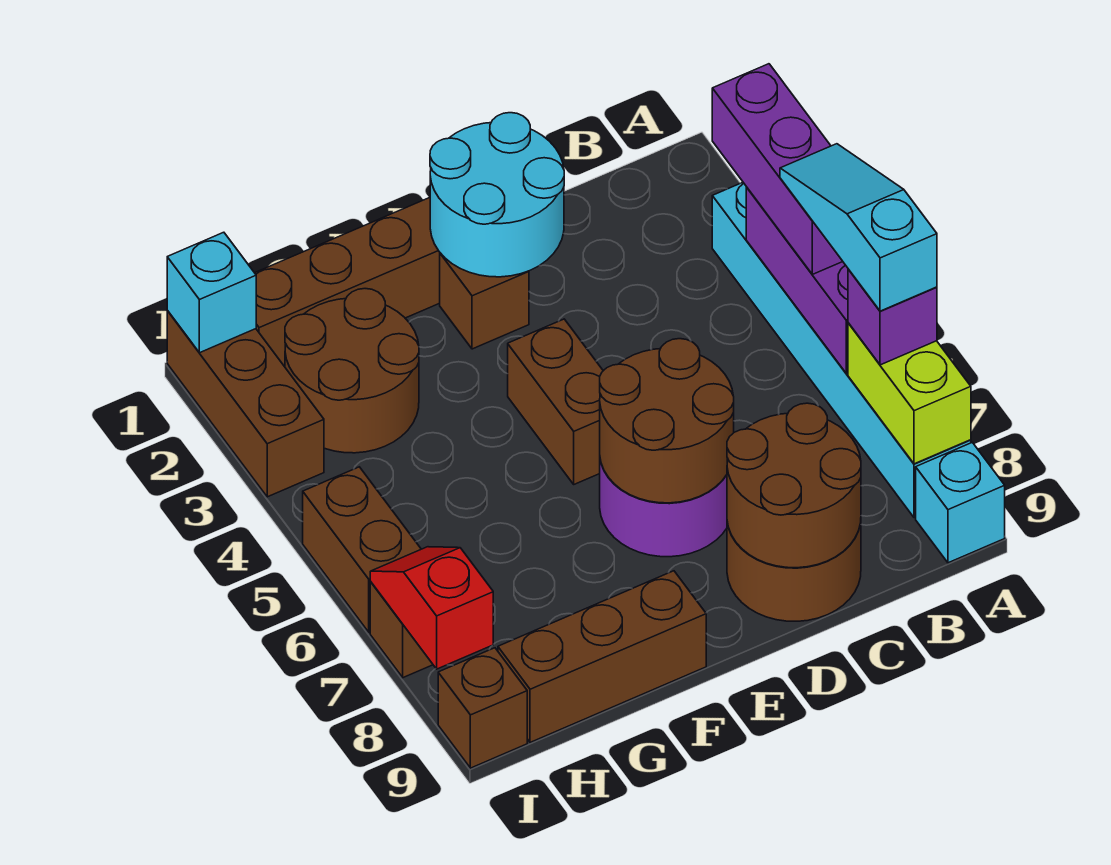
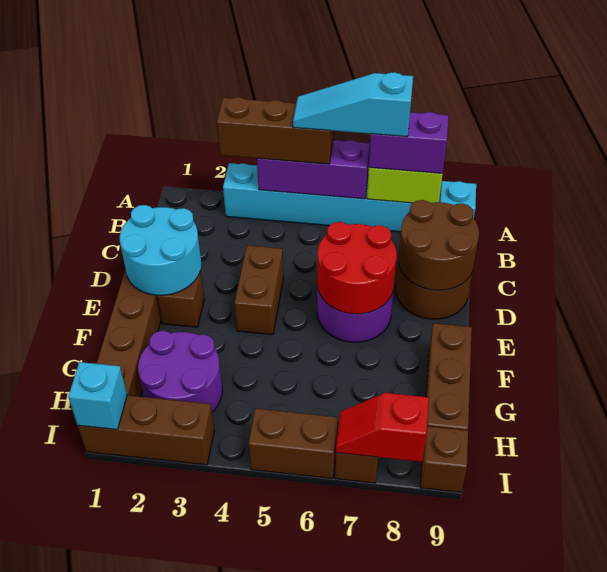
purple 1x3 brick [712,64,843,274] -> brown 1x3 brick [217,97,333,164]
purple 1x1 brick [848,269,937,365] -> purple 1x2 brick [369,112,448,174]
brown 2x2 round brick [600,339,734,503] -> red 2x2 round brick [317,222,397,314]
brown 1x2 brick [508,319,603,484] -> brown 1x2 brick turned to [235,245,284,335]
brown 2x2 round brick [285,289,419,453] -> purple 2x2 round brick [138,331,222,412]

